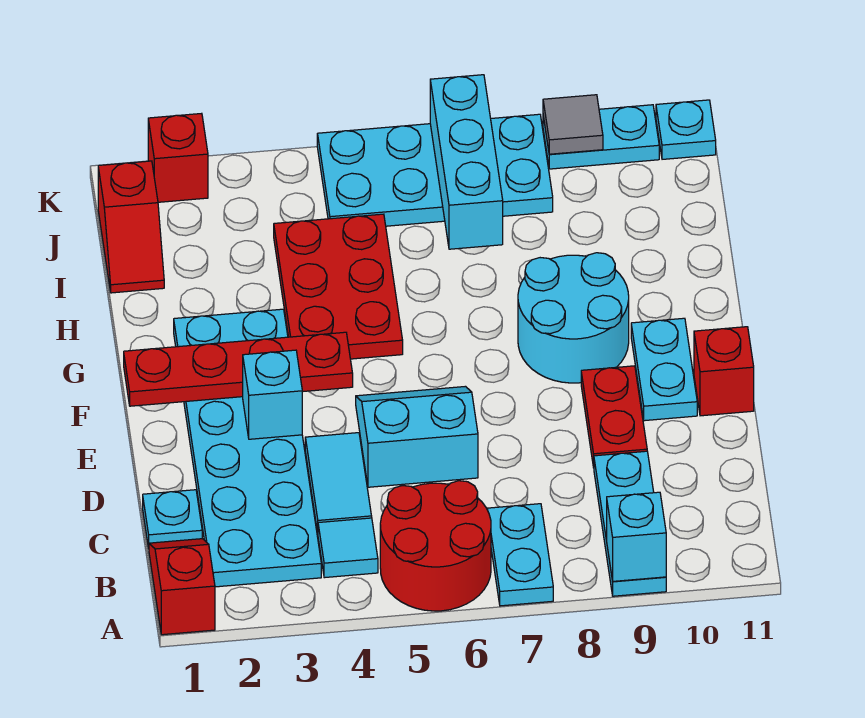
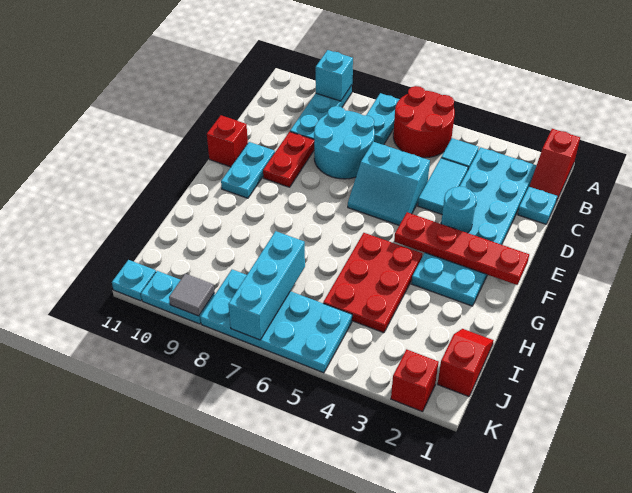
cyan 1x1 brick [243,350,302,439] -> cyan 1x1 round brick [441,186,476,233]
cyan 2x2 round brick [518,253,629,383] -> cyan 2x2 round brick moved to [314,106,375,179]

